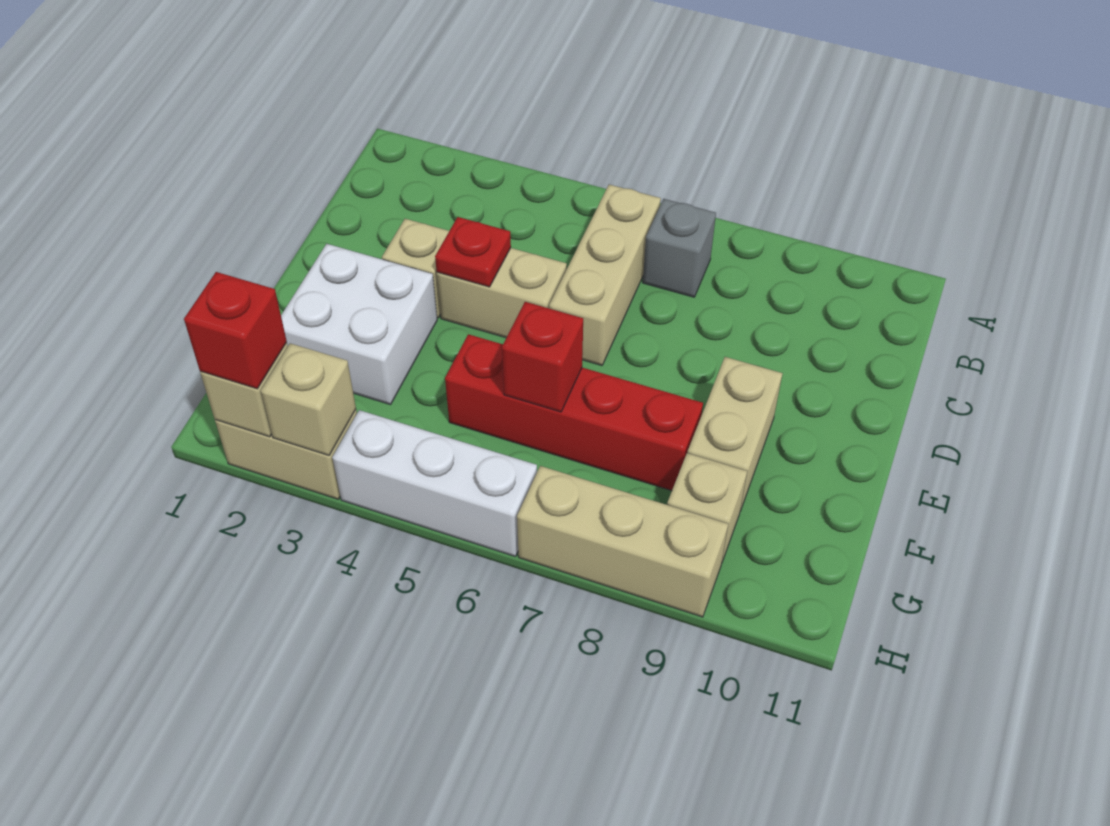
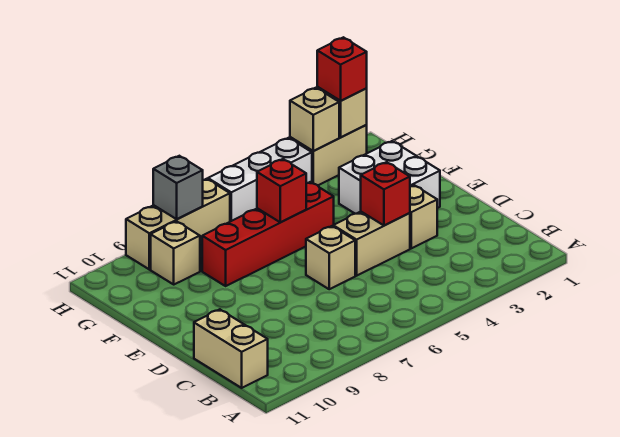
tan 1x3 brick [549,185,661,366] -> tan 1x1 brick [306,226,355,289]
grey 1x1 brick [643,199,716,297] -> grey 1x1 brick moved to [153,156,203,219]
red 1x1 plate [435,217,511,287] -> red 1x1 brick [361,162,410,226]
tan 1x2 brick [688,357,783,511] -> tan 1x2 brick moved to [194,309,268,388]

